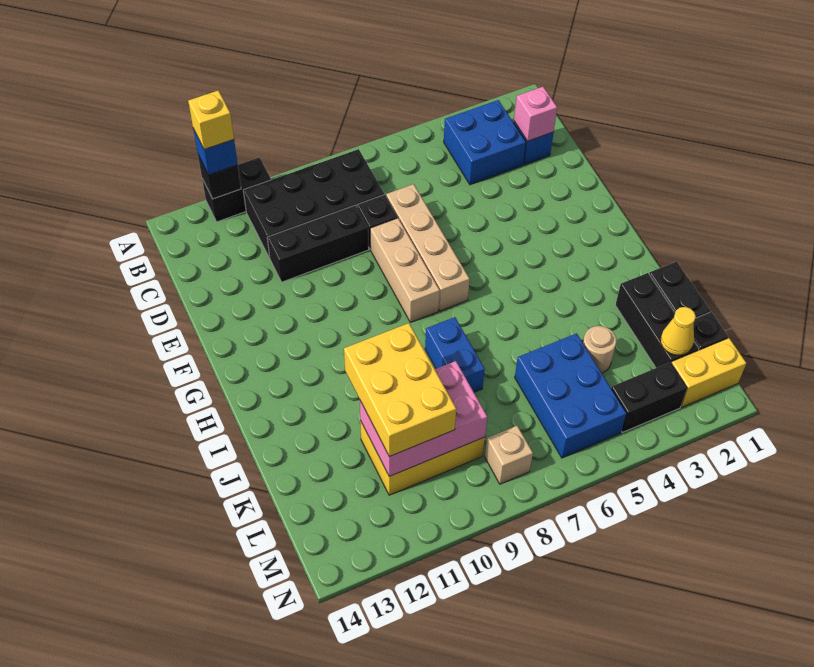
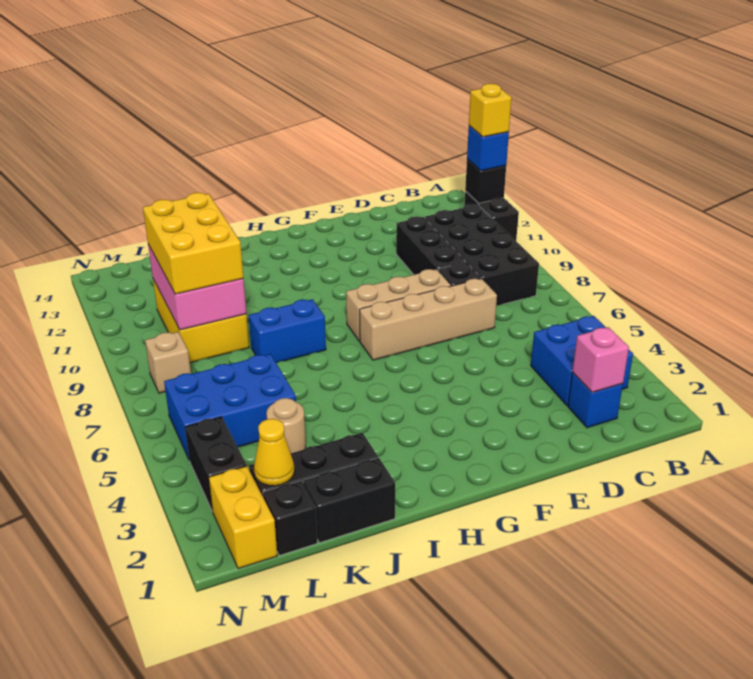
yellow 2x3 brick [344,323,456,457] -> yellow 2x3 brick turned to [143,193,243,294]

